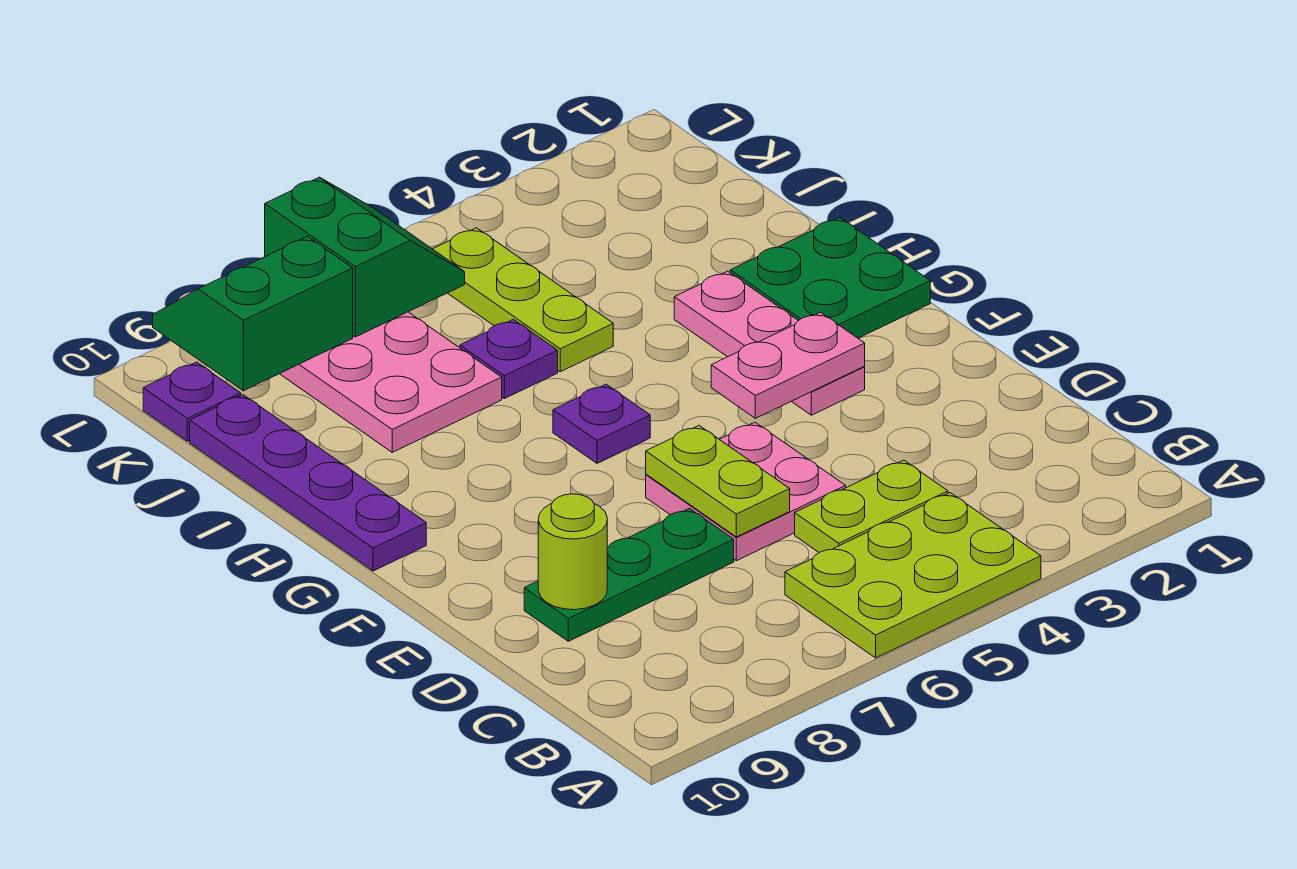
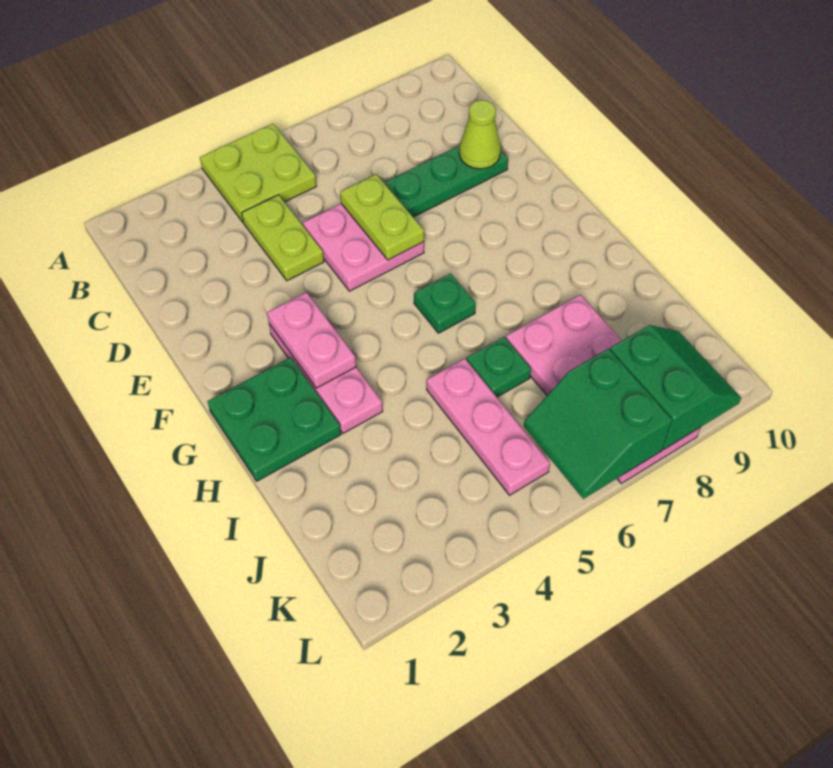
lime 2x3 plate [785,493,1041,658] -> lime 2x2 plate [200,124,316,222]
lime 1x2 plate [795,460,948,552] -> lime 1x2 plate turned to [242,195,324,281]
lime 1x1 round brick [538,494,607,610] -> lime 1x1 cone [459,100,501,169]
pink 1x2 plate [711,312,865,418] -> pink 1x2 plate turned to [267,292,356,388]
purple 1x1 plate [553,384,650,463] -> green 1x1 plate [414,273,476,333]
purple 1x4 plate [190,395,426,571] -> none
lime 1x3 plate [433,228,613,372] -> pink 1x3 plate [427,359,550,495]
purple 1x1 plate [460,319,558,399] -> green 1x1 plate [467,337,531,397]
green 2x2 slope [153,236,353,391] -> green 2x2 slope turned to [610,325,741,449]
purple 1x1 plate [143,362,241,441] -> none

